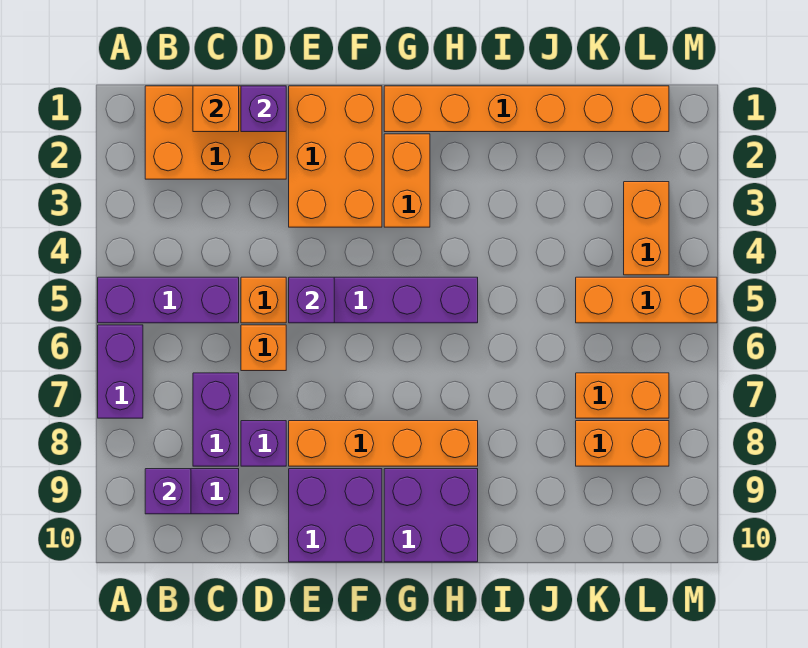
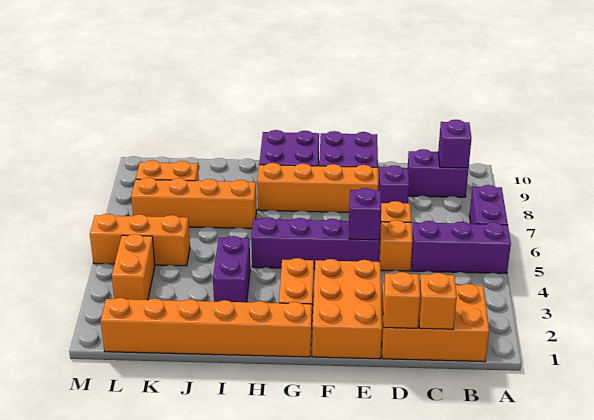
purple 1x2 brick [193,373,239,466] -> purple 1x2 brick moved to [213,236,250,302]
purple 1x1 brick [241,86,286,132] -> orange 1x1 brick [383,272,420,328]
orange 1x2 brick [576,373,669,418] -> orange 1x4 brick [131,178,257,229]

